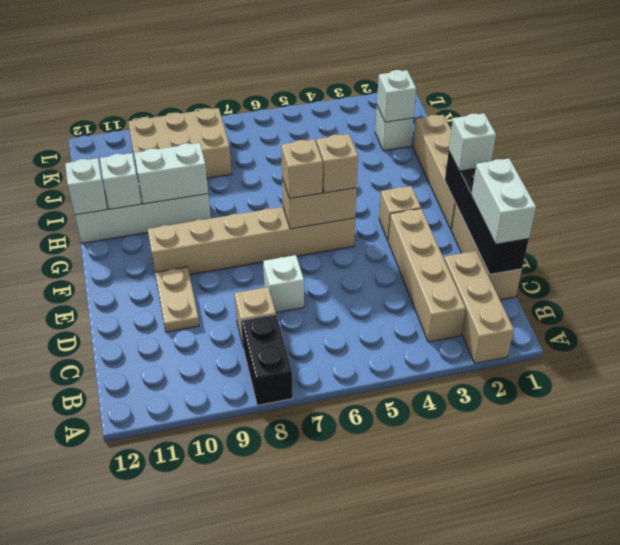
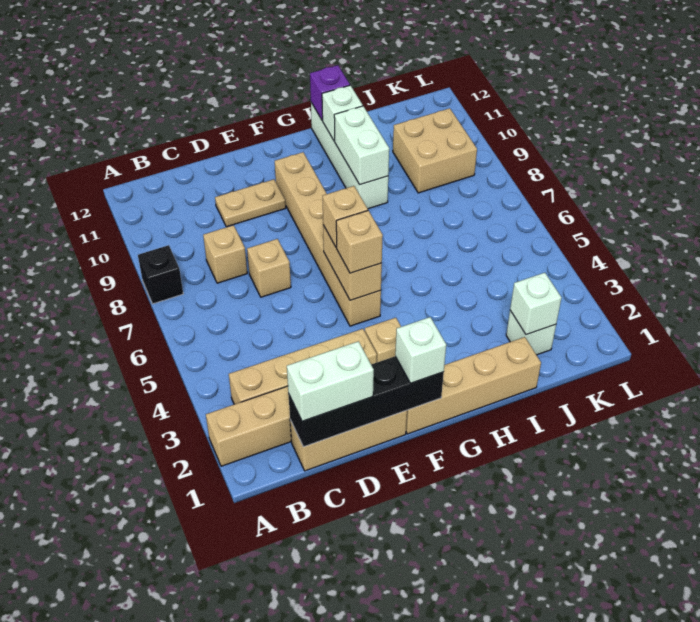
black 1x2 brick [241,314,293,405] -> black 1x1 brick [138,245,183,304]
white 1x1 brick [263,255,304,312] -> tan 1x1 brick [247,239,291,297]
white 1x1 brick [65,158,107,215] -> purple 1x1 brick [310,65,350,120]
tan 2x3 brick [128,108,232,180] -> tan 2x2 brick [393,108,477,193]

